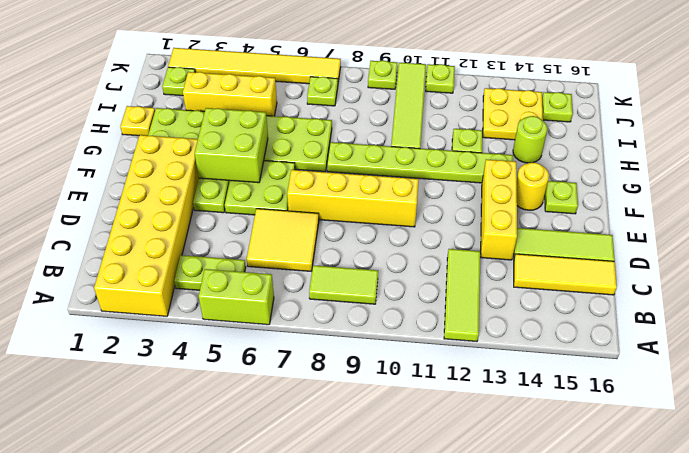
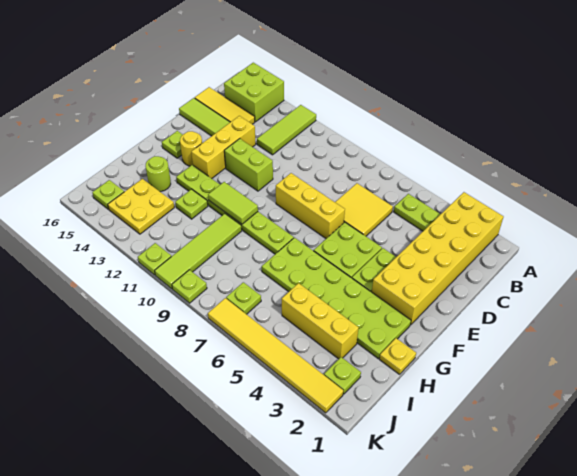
lime 1x2 brick [199,269,274,325] -> lime 1x2 brick moved to [224,139,273,191]
lime 1x2 tile [309,265,378,304] -> lime 1x2 tile moved to [208,182,258,224]
yellow 1x4 brick [287,170,419,227] -> yellow 1x3 brick [276,173,345,238]
lime 2x2 brick [195,108,268,183] -> lime 2x2 brick moved to [224,63,284,122]

